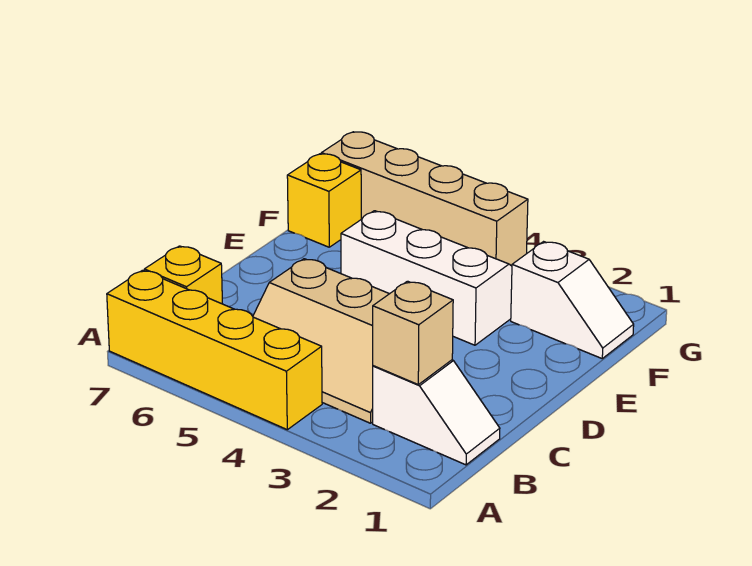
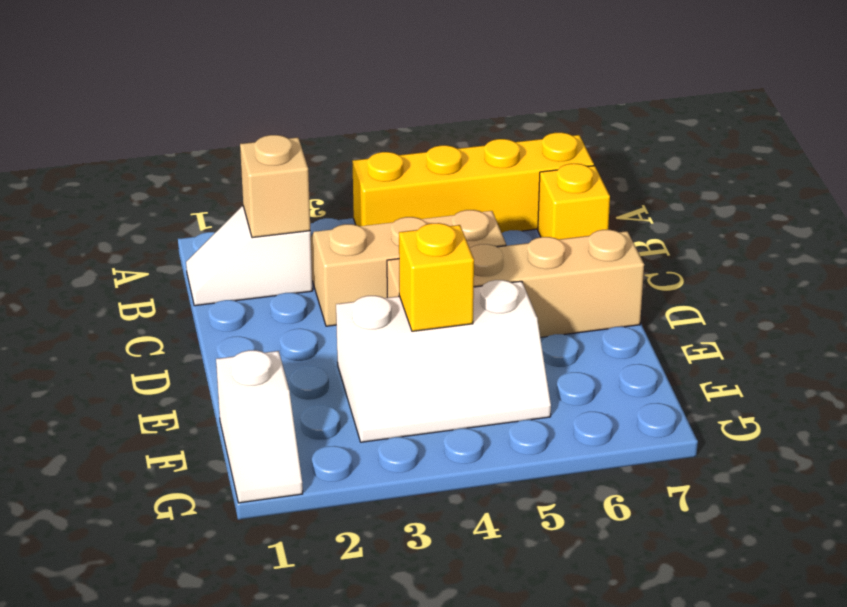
white 1x2 slope [511,242,634,358] -> white 1x2 slope turned to [216,350,303,503]
yellow 1x1 brick [287,154,361,247] -> yellow 1x1 brick moved to [399,223,474,331]
tan 1x4 brick [321,132,528,266] -> tan 1x4 brick moved to [387,230,644,338]

